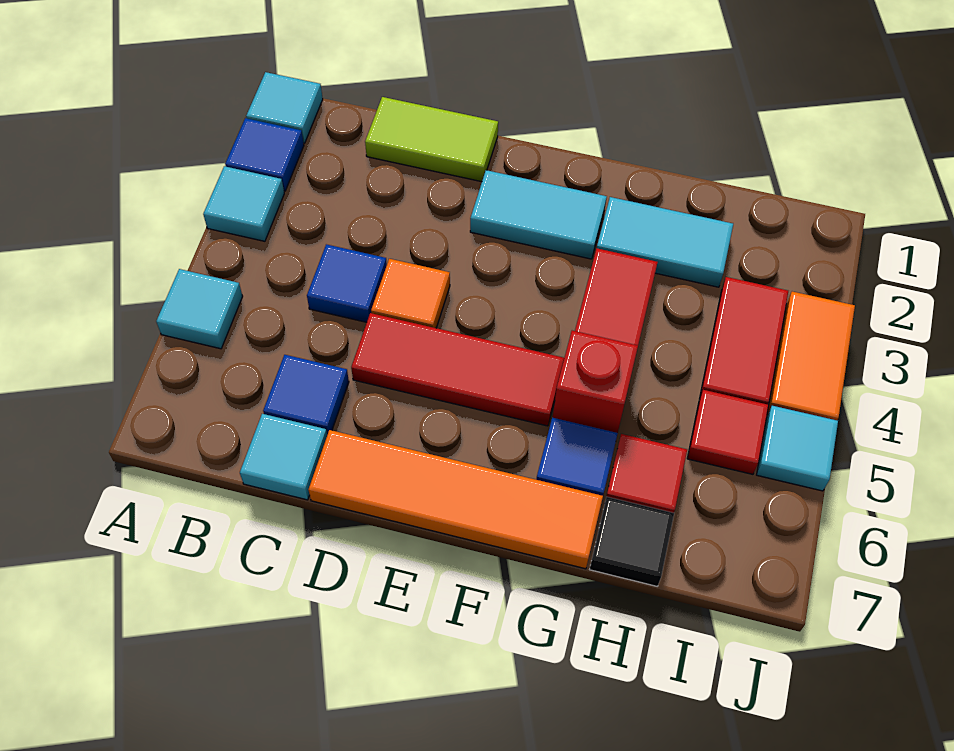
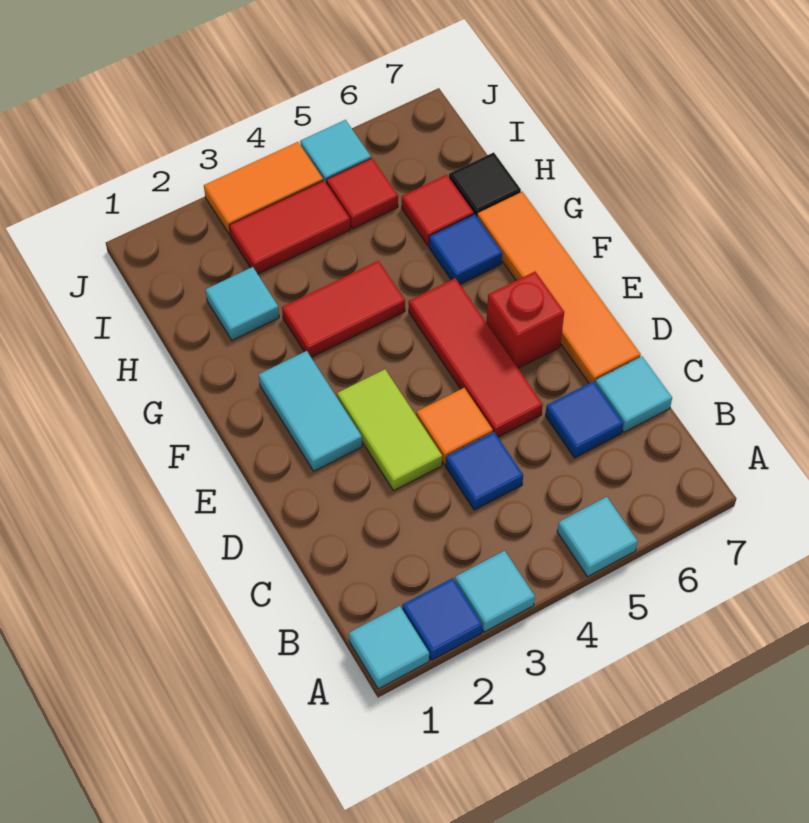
lime 1x2 tile [365,97,498,182] -> lime 1x2 tile moved to [337,369,442,490]
cyan 1x2 tile [597,197,733,287] -> cyan 1x1 tile [205,267,279,340]
red 1x1 brick [553,331,638,433] -> red 1x1 brick moved to [486,272,564,368]

